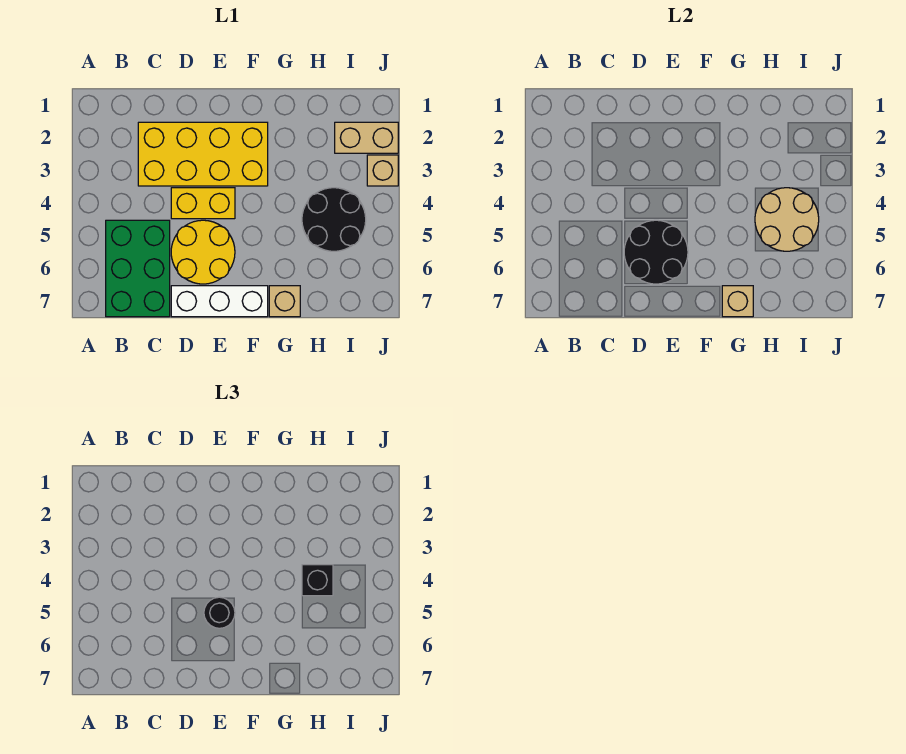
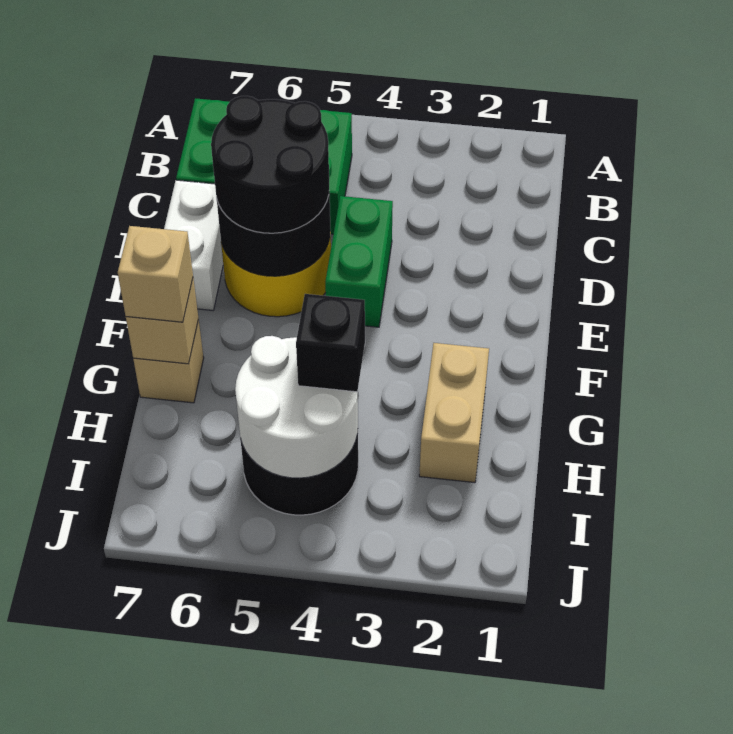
yellow 2x4 brick [138,122,268,186] -> none
yellow 1x2 brick [171,188,235,219] -> green 1x2 brick [325,196,393,327]
white 1x3 brick [171,286,268,317] -> white 1x2 brick [164,180,223,310]
black 1x1 round brick [204,597,235,628] -> black 2x2 round brick [211,96,329,233]
tan 2x2 round brick [755,188,819,251] -> white 2x2 round brick [235,336,358,478]
tan 1x2 brick [335,122,398,153] -> tan 1x2 brick moved to [419,343,489,483]
tan 1x1 brick [367,155,398,186] -> tan 1x1 brick moved to [118,226,193,322]

